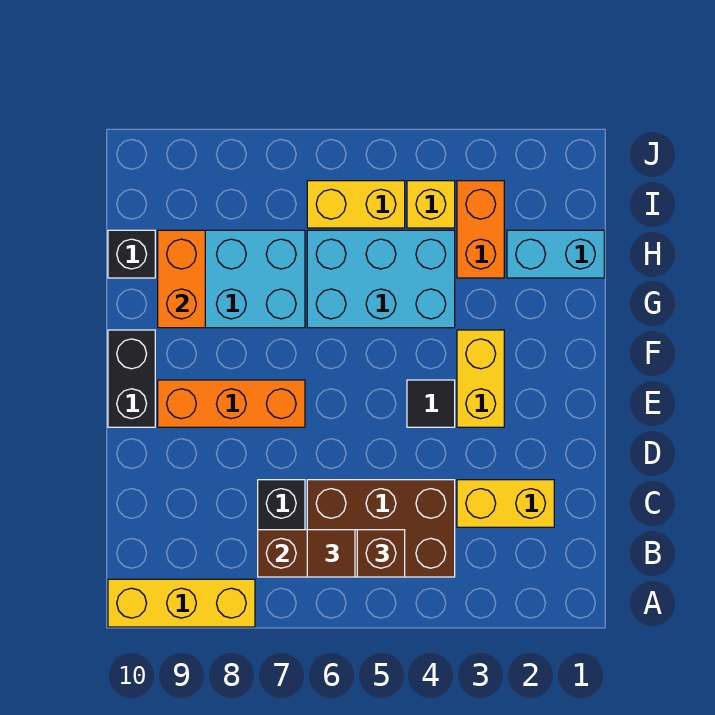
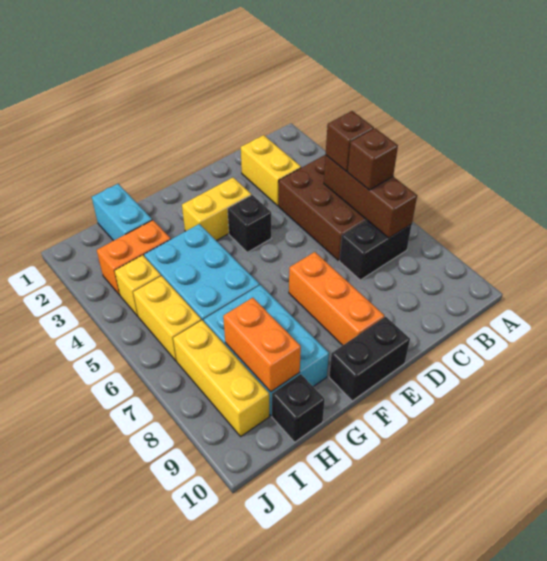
yellow 1x3 brick [108,579,255,627] -> yellow 1x3 brick moved to [173,320,269,436]
brown 1x1 tile [307,530,355,577] -> brown 1x1 brick [348,128,398,190]
black 1x1 tile [407,380,455,427] -> black 1x1 brick [228,195,271,252]
orange 1x2 brick [158,230,205,328] -> orange 1x2 brick turned to [223,298,301,392]

